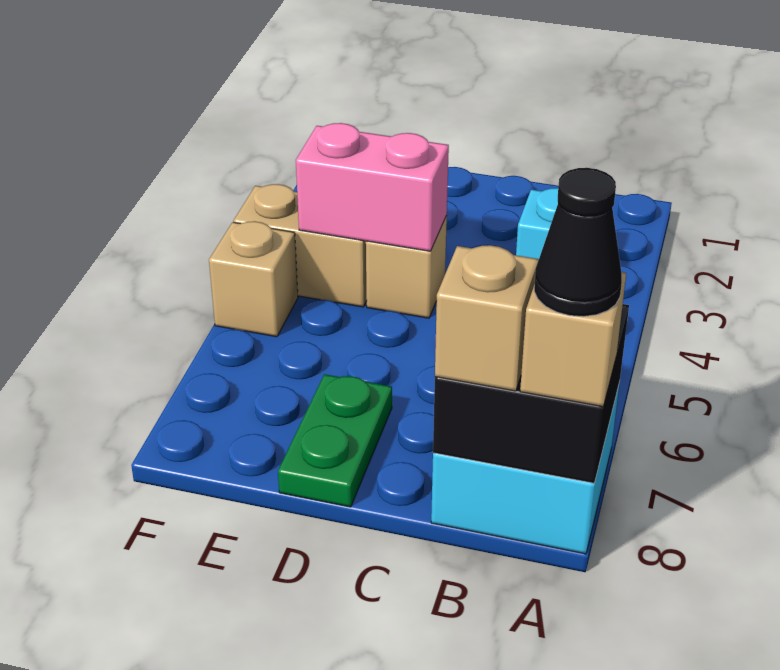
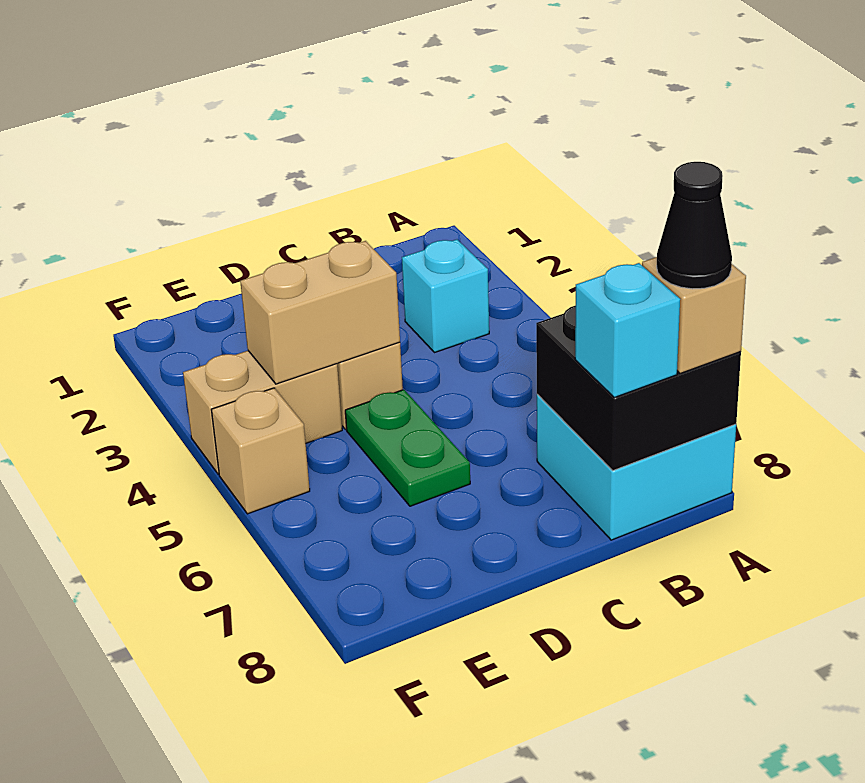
tan 1x1 brick [435,245,539,391] -> cyan 1x1 brick [575,263,680,397]
pink 1x2 brick [296,123,449,251] -> tan 1x2 brick [240,241,400,384]
green 1x2 plate [278,374,392,507] -> green 1x2 plate moved to [345,390,470,506]

